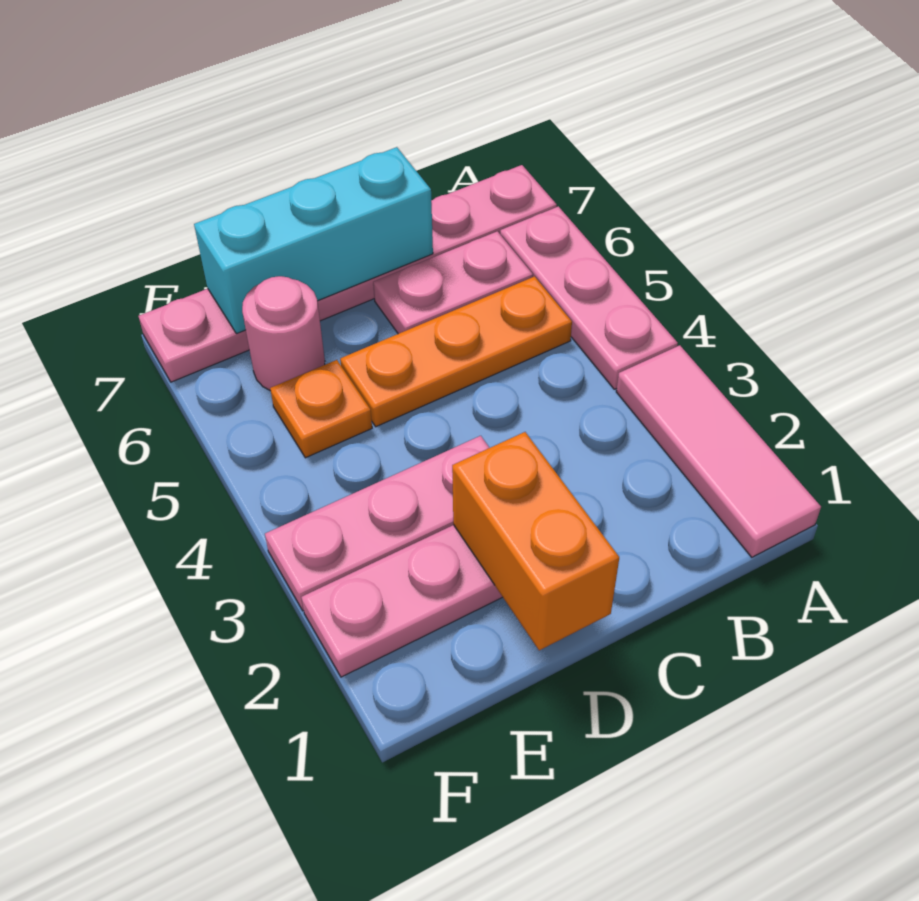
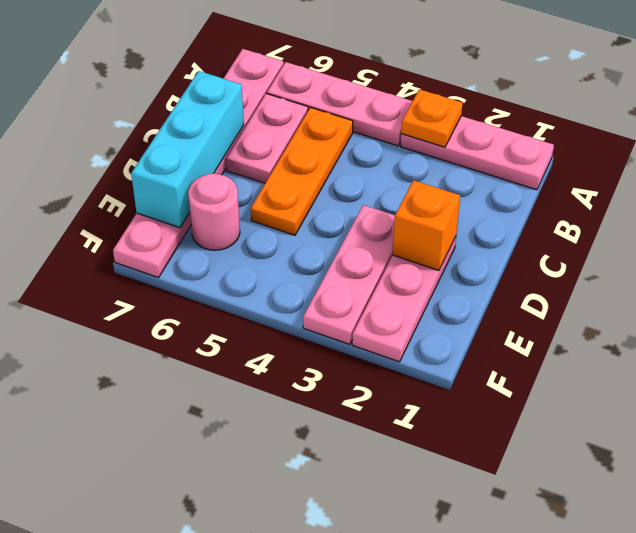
pink 1x3 tile [616,345,821,557] -> pink 1x3 plate [401,116,554,190]
orange 1x2 brick [452,432,619,650] -> orange 1x1 brick [393,180,460,270]
orange 1x1 plate [270,360,372,458] -> orange 1x1 plate moved to [401,89,463,147]

